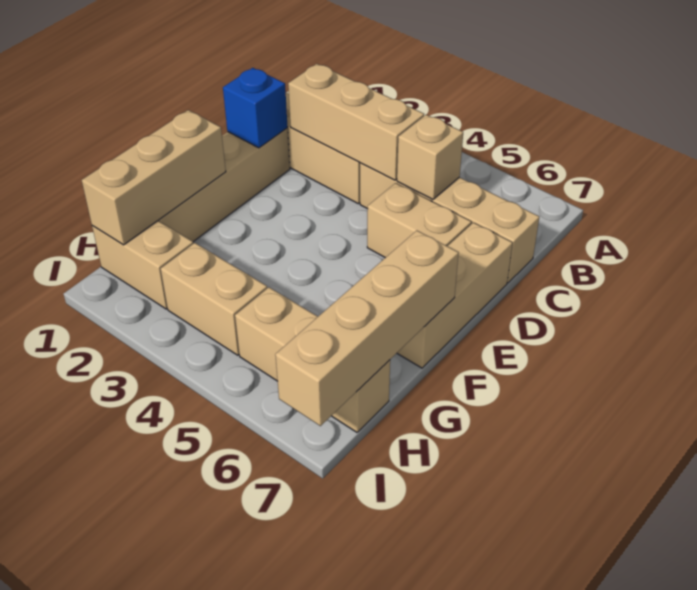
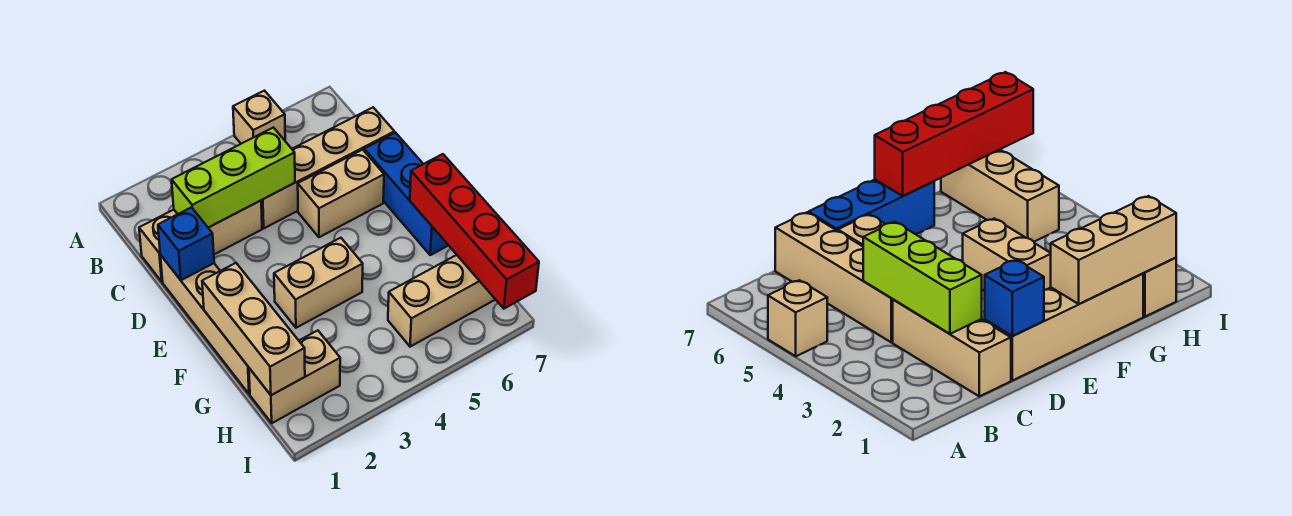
tan 1x3 brick [288,64,424,180] -> lime 1x3 brick [172,128,295,228]
tan 1x1 brick [397,115,463,200] -> tan 1x1 brick moved to [233,91,285,144]
tan 1x3 brick [397,223,512,368] -> blue 1x3 brick [364,133,449,255]
tan 1x4 brick [275,231,459,426] -> red 1x4 brick [410,154,539,309]
tan 1x2 brick [161,243,267,355] -> tan 1x2 brick moved to [274,238,363,328]

